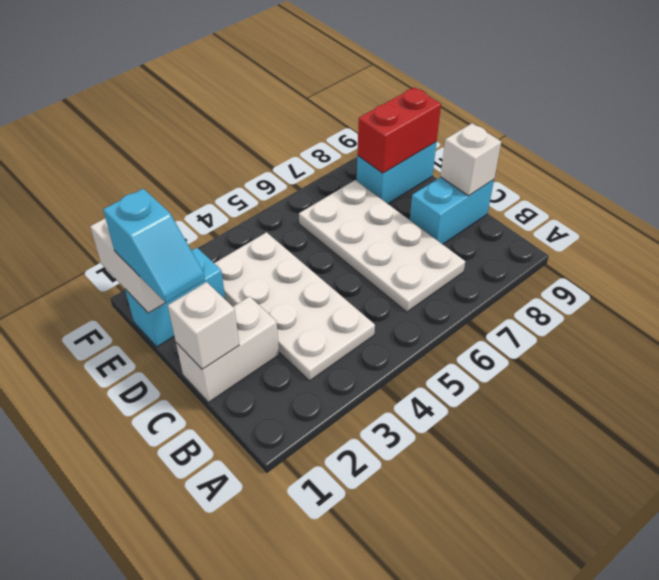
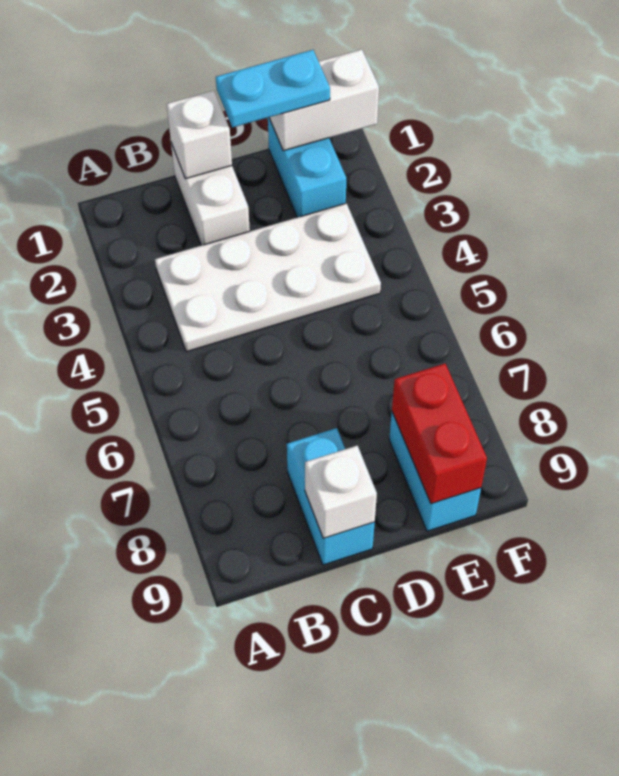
white 2x4 plate [299,180,465,312] -> none
cyan 1x2 slope [103,189,205,303] -> cyan 1x2 plate [216,50,330,128]

